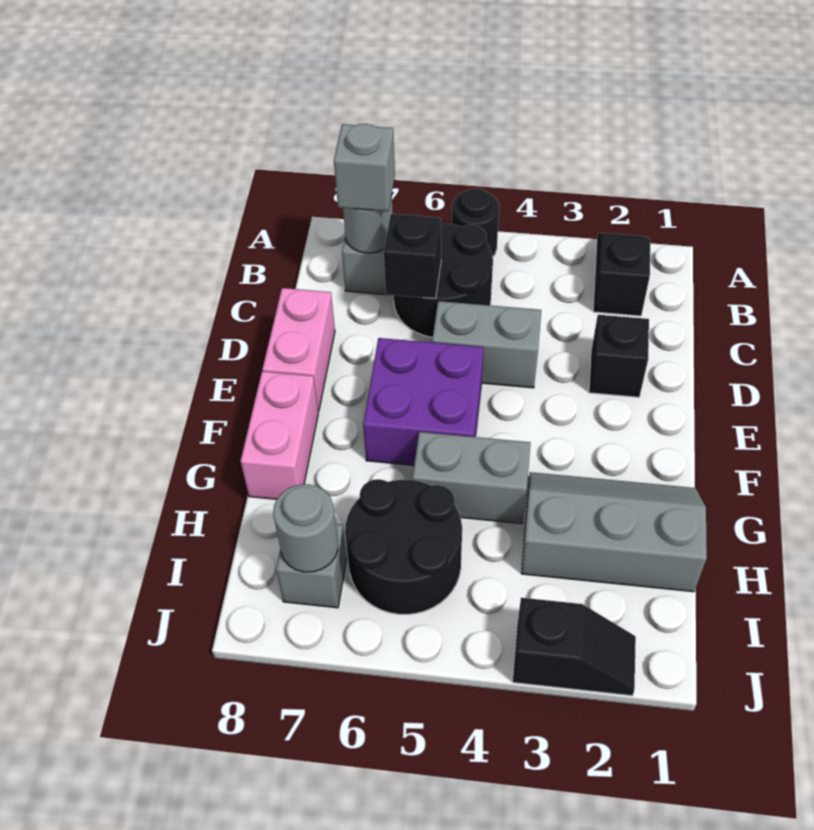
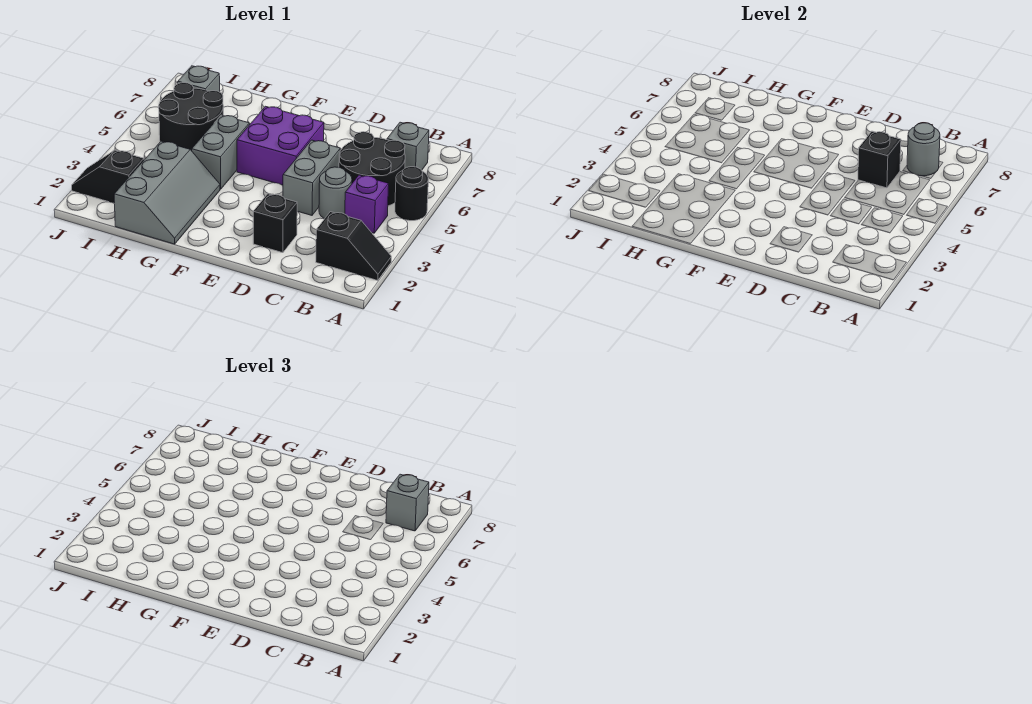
none -> purple 1x1 brick [345,175,389,233]
pink 1x2 brick [262,288,335,411] -> none
pink 1x2 brick [241,371,318,499] -> none
grey 1x1 round brick [273,484,338,572] -> grey 1x1 round brick moved to [319,167,352,219]
black 1x2 slope [513,598,636,696] -> black 1x2 slope turned to [72,150,144,203]

